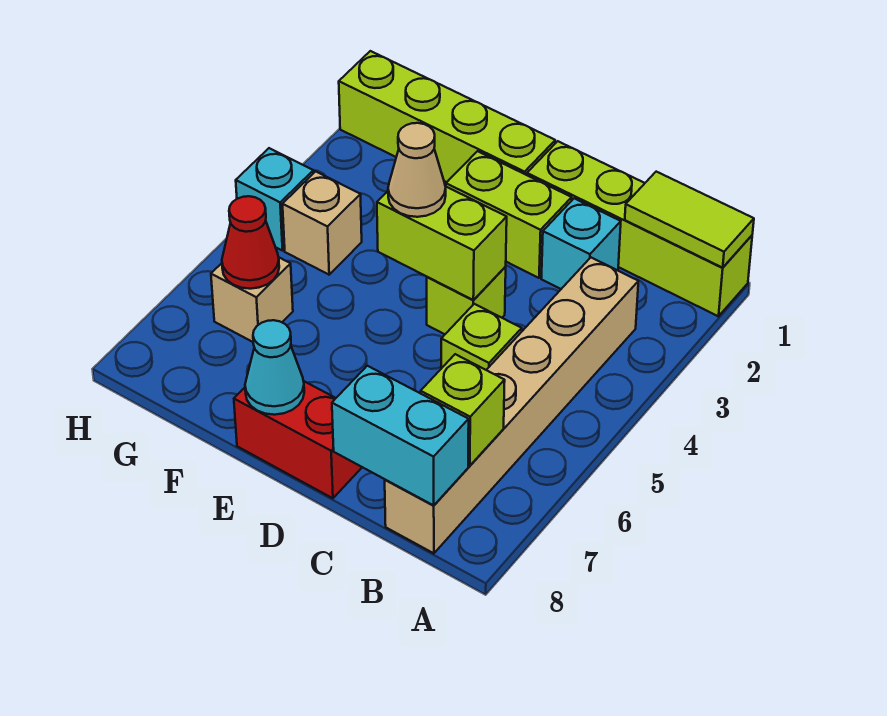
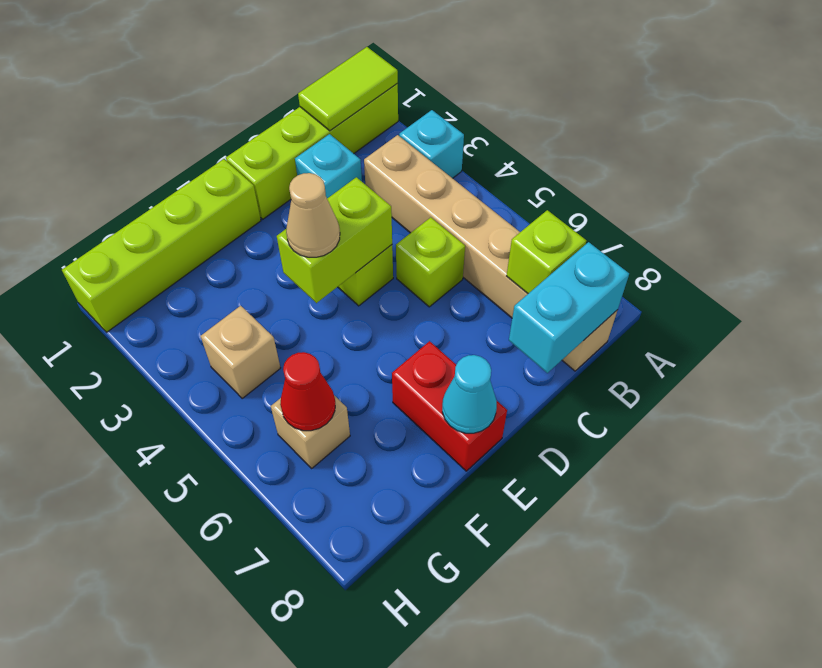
lime 1x2 brick [446,151,572,278] -> none
red 1x2 brick [234,381,362,498] -> red 1x2 brick turned to [392,341,507,471]
cyan 1x1 brick [236,148,313,251] -> cyan 1x1 brick moved to [399,110,464,178]

